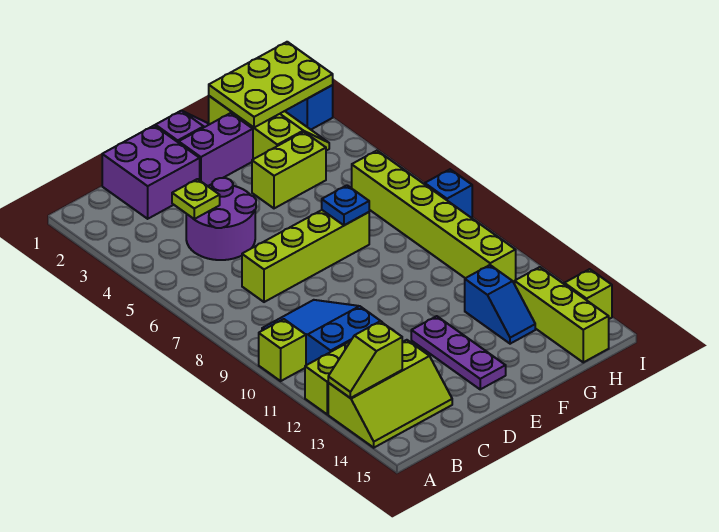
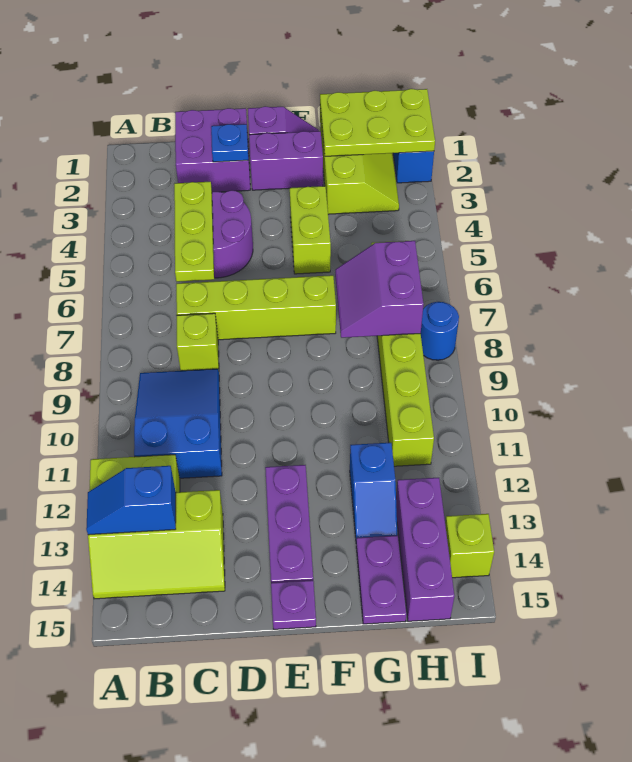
lime 1x1 brick [259,319,306,381] -> lime 1x1 brick moved to [177,313,219,371]
lime 1x2 slope [328,321,402,398] -> blue 1x2 slope [86,466,176,535]
lime 1x1 plate [172,179,220,219] -> lime 1x3 plate [174,182,214,282]
none -> purple 1x1 plate [271,580,316,629]
lime 1x2 brick [252,132,326,208] -> lime 1x2 brick turned to [290,186,331,274]
blue 1x1 plate [322,185,369,225] -> blue 1x1 plate moved to [211,124,248,162]
none -> purple 2x2 slope [335,241,424,338]
none -> purple 1x2 plate [356,535,407,624]
lime 1x3 brick [515,267,609,362] -> purple 1x3 brick [396,478,455,621]
blue 1x1 brick [425,169,472,218] -> blue 1x1 round brick [421,302,459,360]

